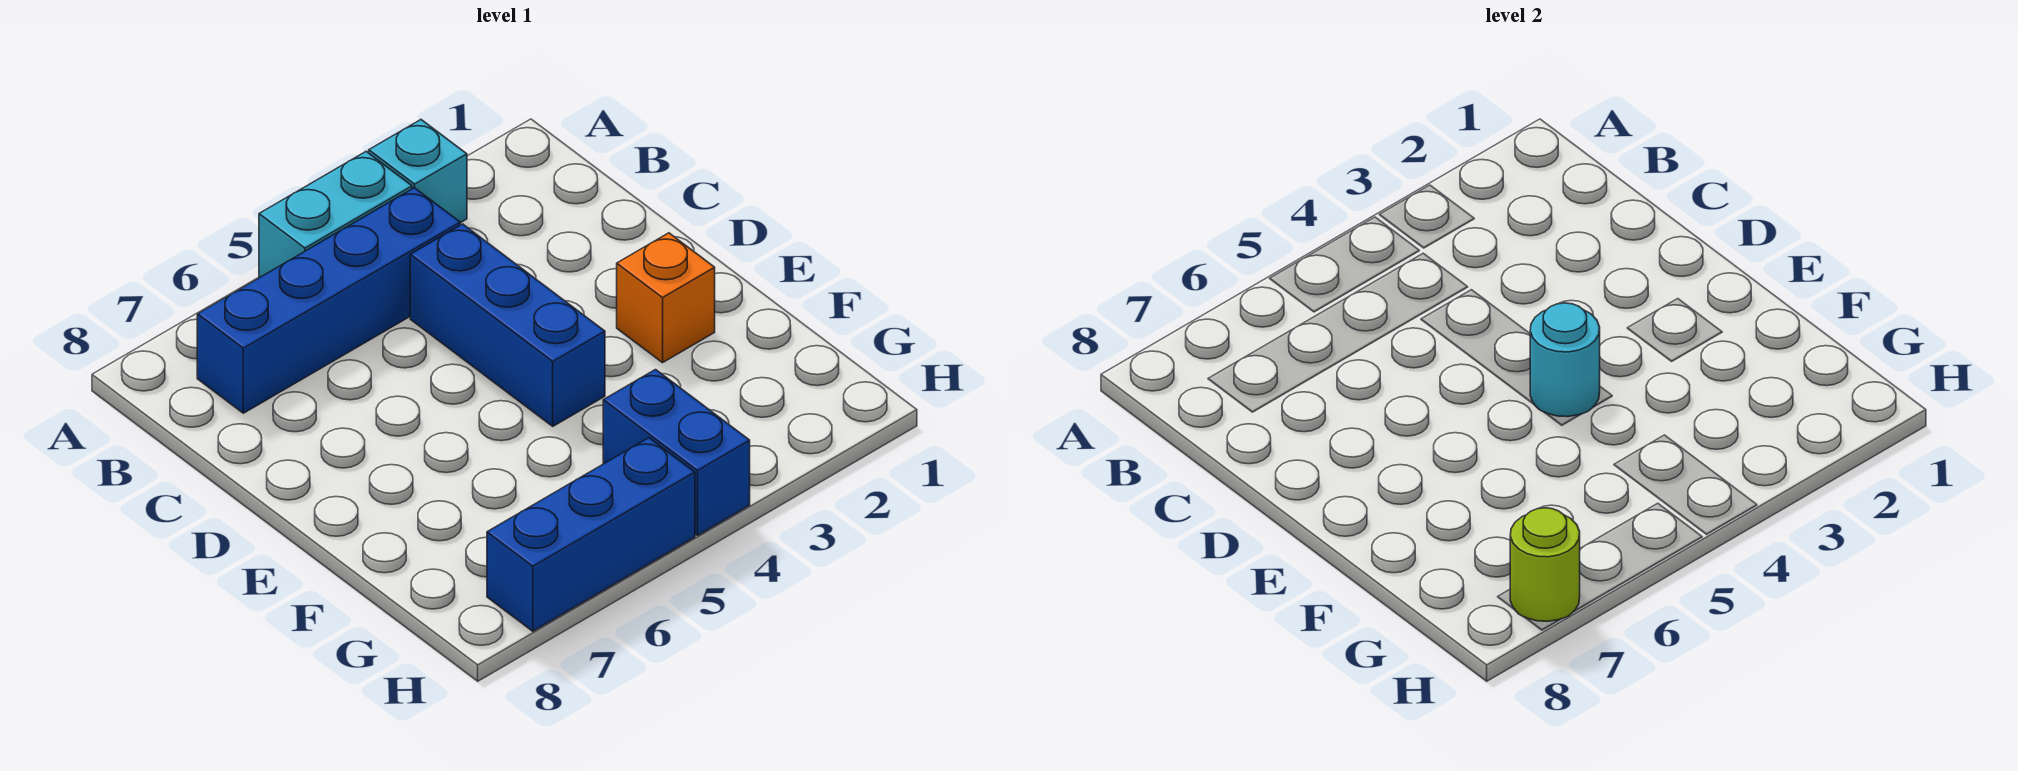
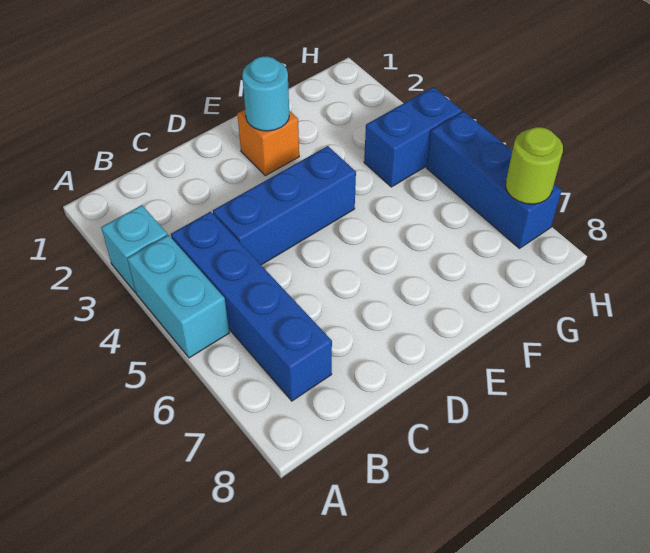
cyan 1x1 round brick [1530,303,1600,417] -> cyan 1x1 round brick moved to [242,56,289,131]

